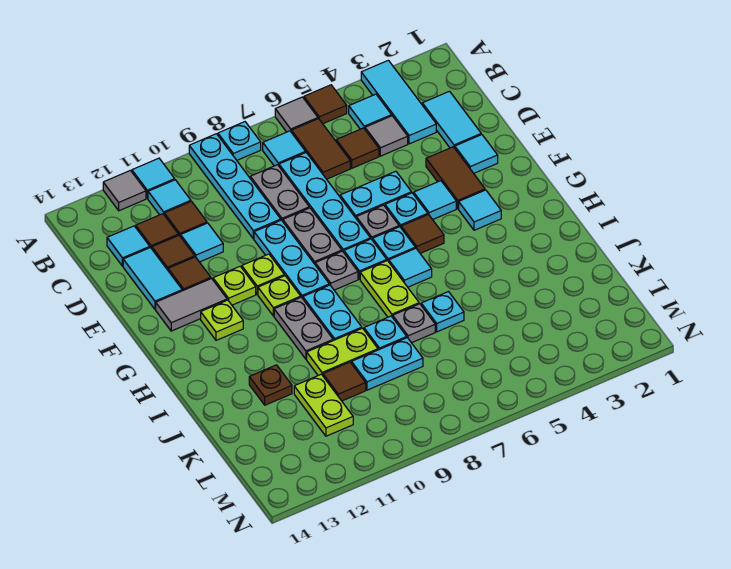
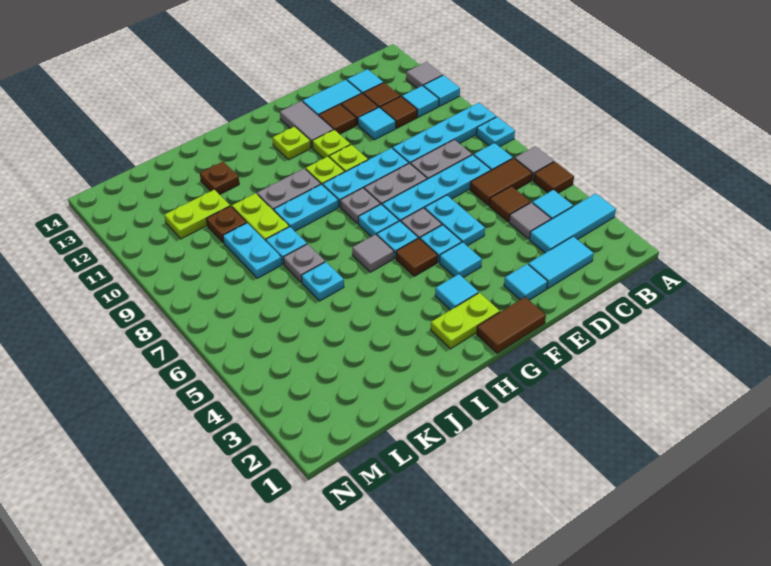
brown 1x2 tile [426,147,485,209] -> brown 1x2 tile moved to [477,297,546,353]
cyan 1x1 tile [389,248,432,287] -> grey 1x1 tile [352,234,394,272]
lime 1x2 plate [360,261,419,317] -> lime 1x2 plate moved to [431,293,500,349]
brown 1x1 tile [323,362,366,401] -> brown 1x1 plate [206,206,247,243]

